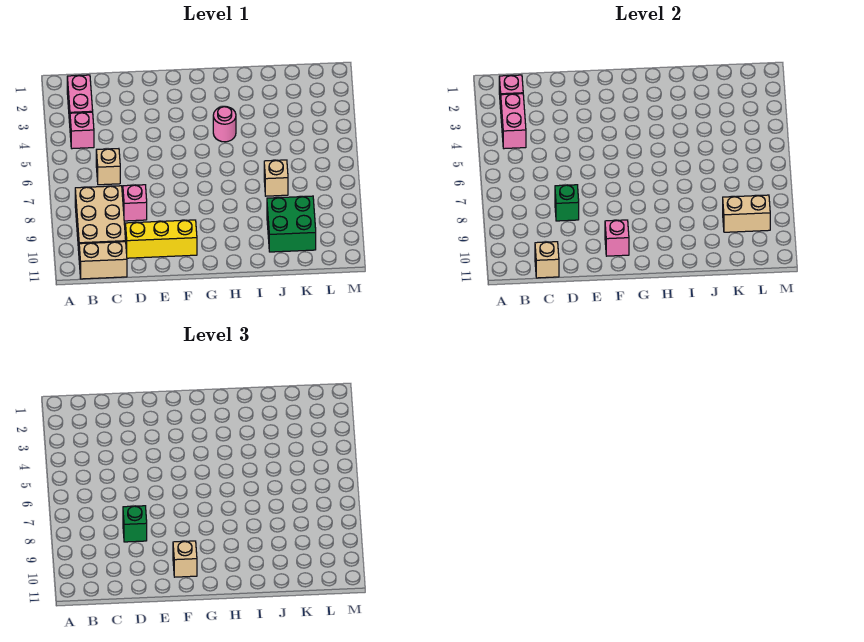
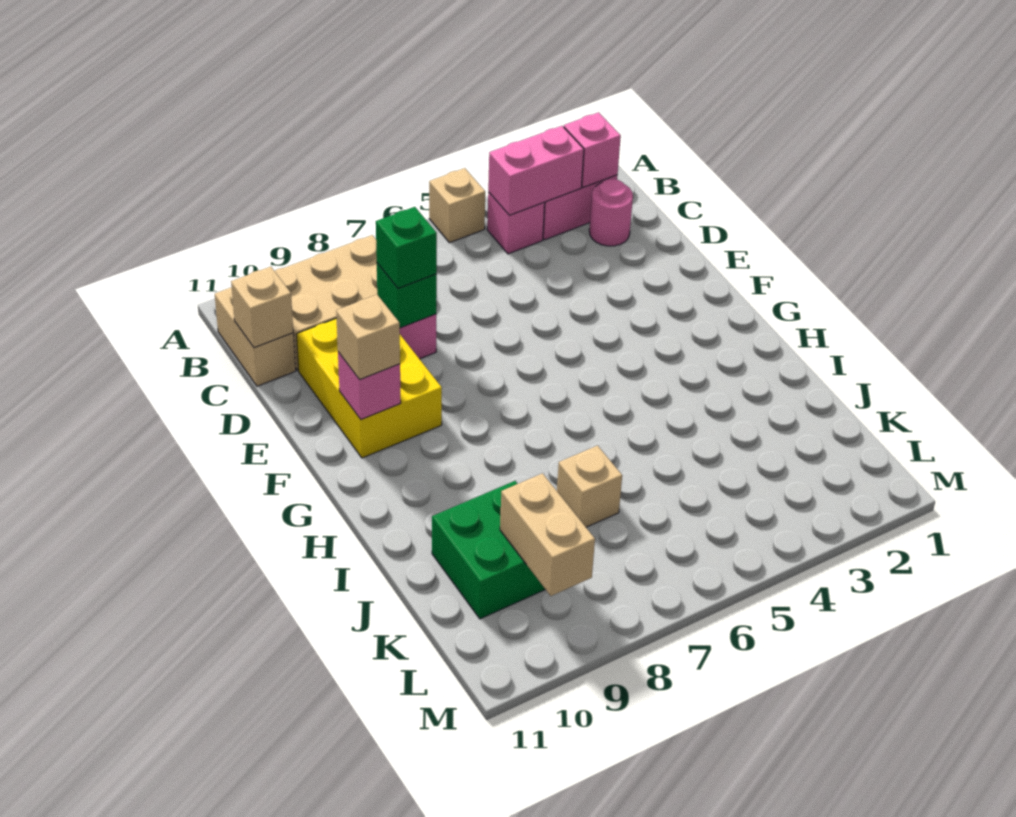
tan 1x1 brick [96,149,120,185] -> tan 1x1 brick moved to [429,168,485,243]
yellow 1x3 brick [125,220,197,258] -> yellow 2x3 brick [296,318,442,458]
pink 1x1 round brick [213,107,236,142] -> pink 1x1 round brick moved to [589,179,633,246]

